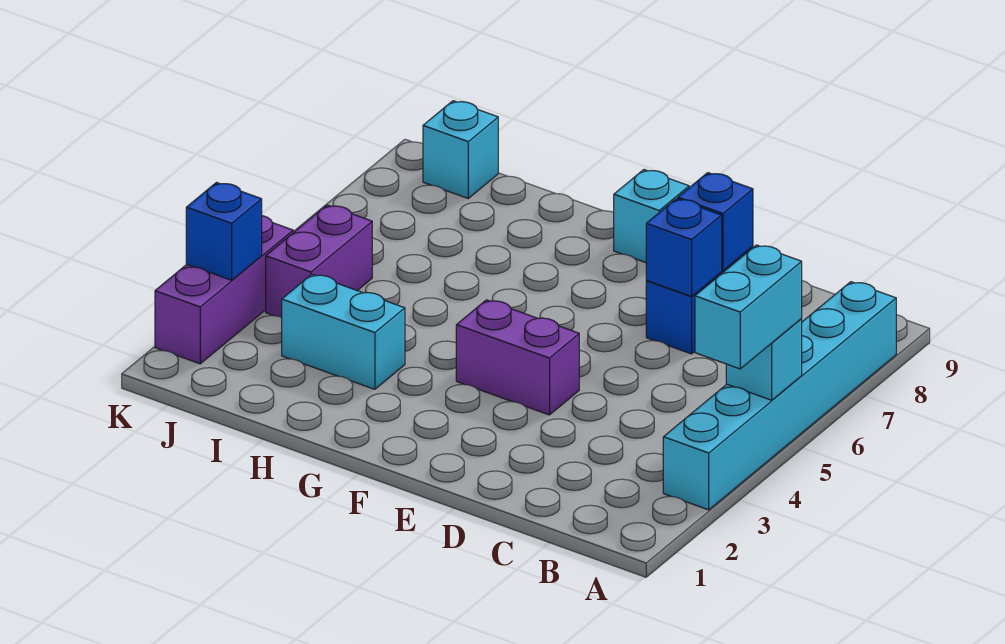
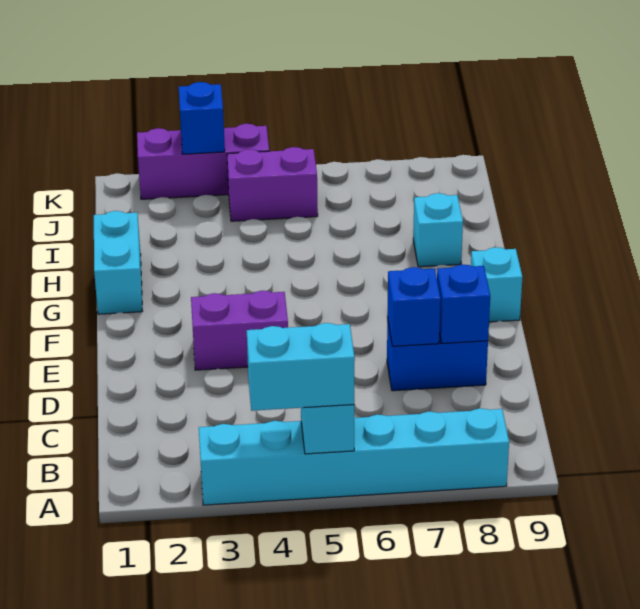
purple 1x2 brick [456,300,579,415] -> purple 1x2 brick turned to [191,291,288,370]
cyan 1x2 brick [282,274,405,389] -> cyan 1x2 brick moved to [94,211,142,314]
cyan 1x1 brick [423,101,498,198] -> cyan 1x1 brick moved to [413,193,463,267]

